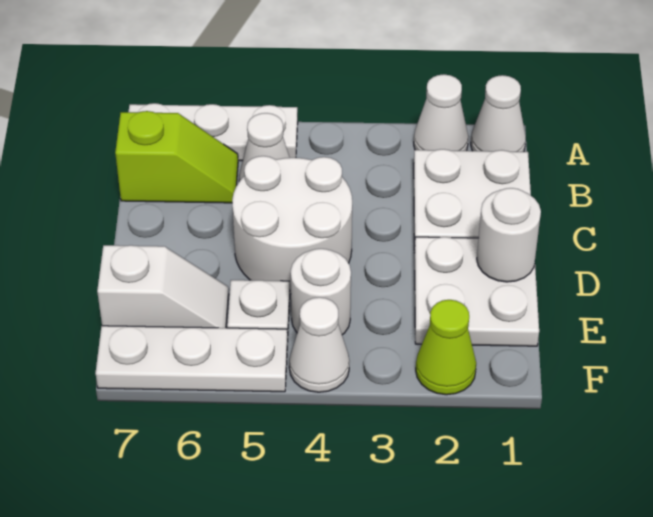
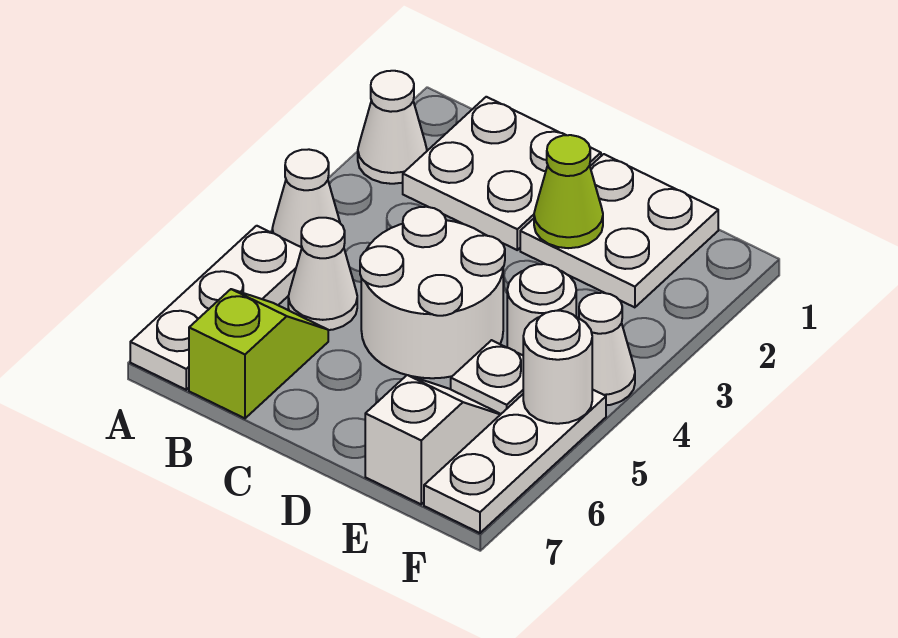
white 1x1 cone [471,75,526,152] -> white 1x1 cone moved to [272,149,340,247]
white 1x1 round brick [477,188,541,282] -> white 1x1 round brick moved to [523,311,592,424]
lime 1x1 cone [416,300,476,395] -> lime 1x1 cone moved to [534,135,603,248]

